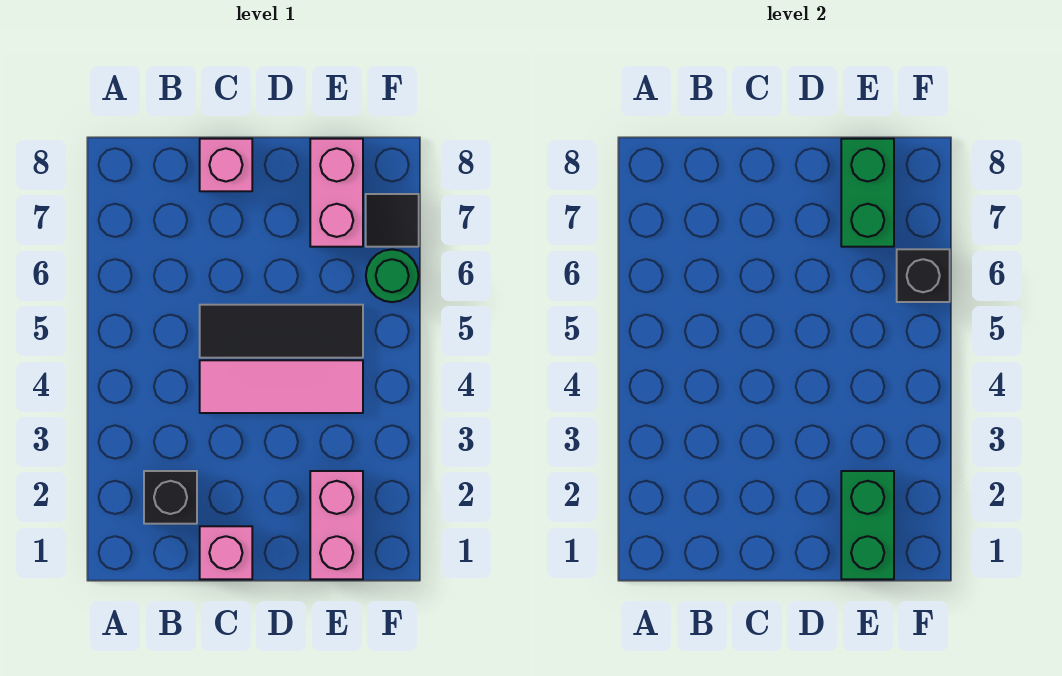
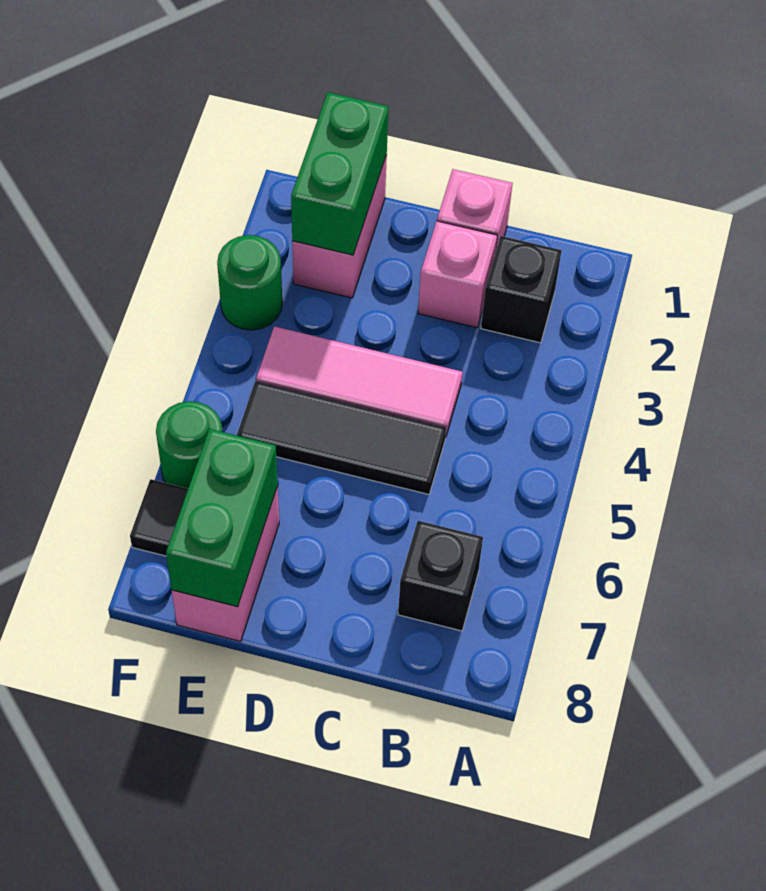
pink 1x1 brick [200,139,252,191] -> pink 1x1 brick moved to [418,221,497,328]
none -> green 1x1 round brick [217,235,282,330]
black 1x1 brick [897,249,950,302] -> black 1x1 brick moved to [398,521,483,631]

